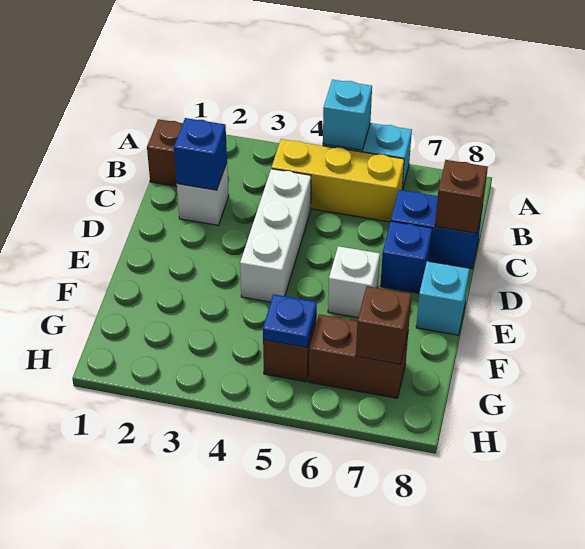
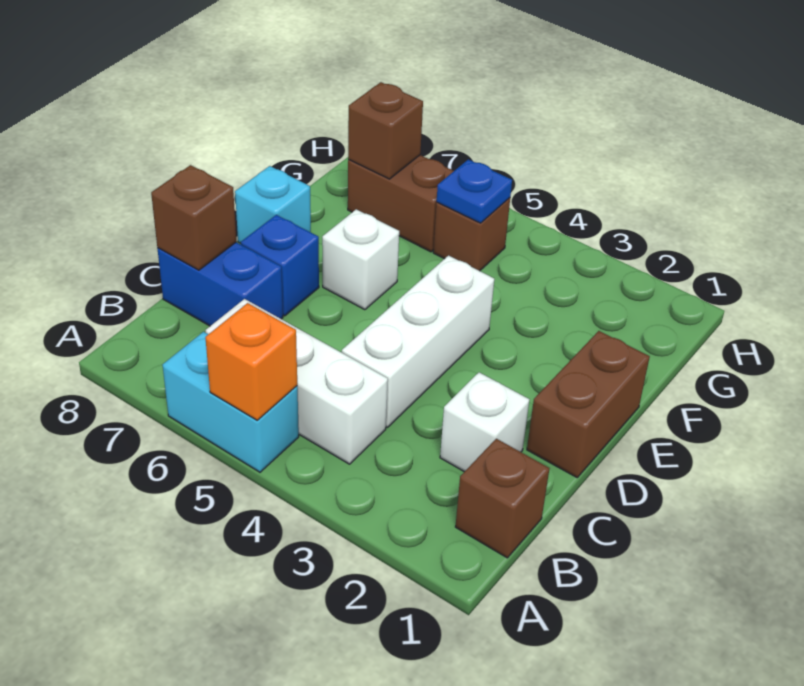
cyan 1x1 brick [323,80,372,150] -> orange 1x1 brick [205,303,297,420]
yellow 1x3 brick [271,139,404,222] -> white 1x3 brick [206,299,388,464]
blue 1x1 brick [174,118,227,190] -> none
none -> brown 1x2 brick [527,331,650,477]

